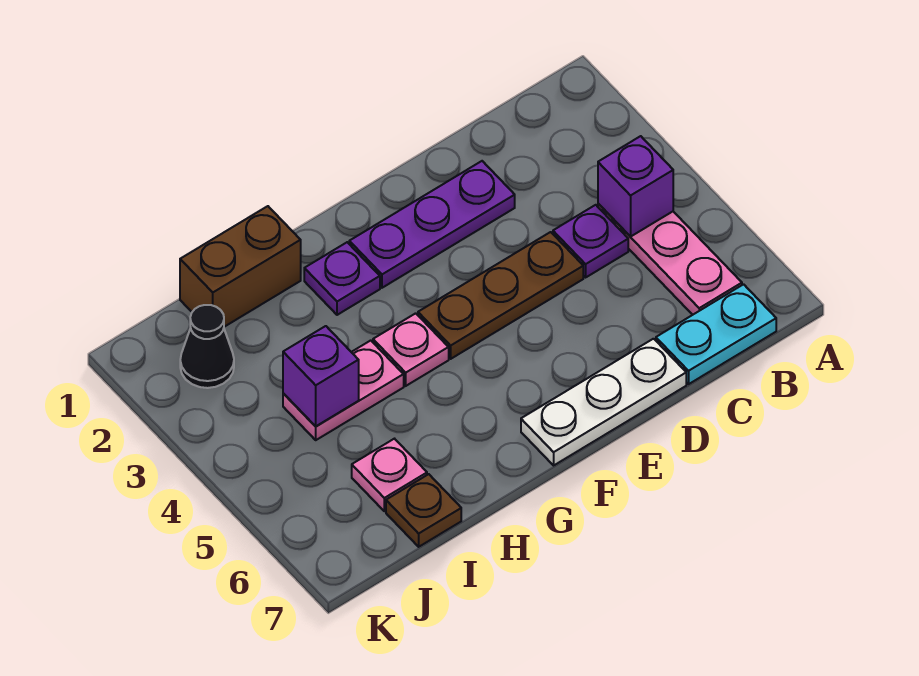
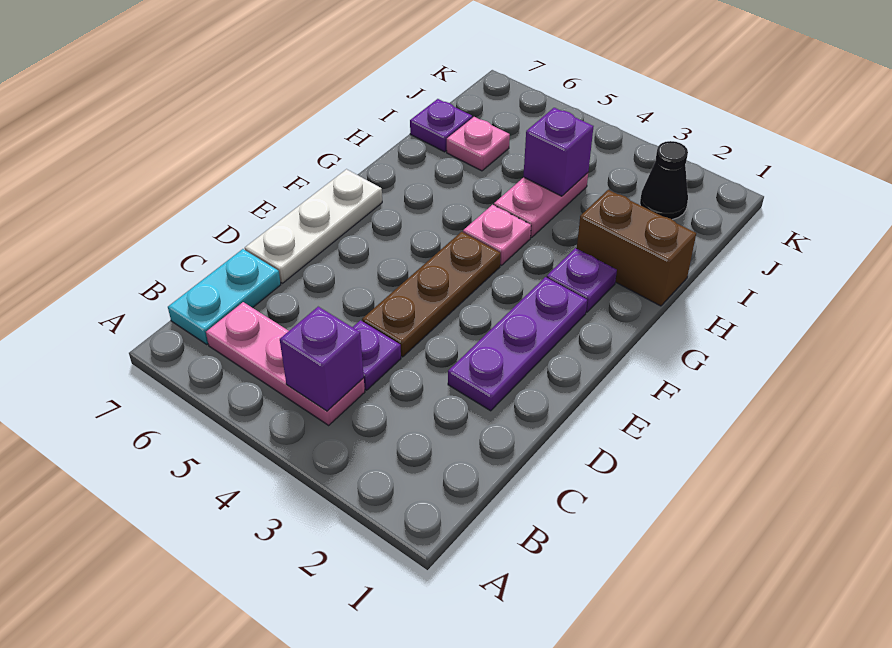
brown 1x2 brick [180,206,301,327] -> brown 1x2 brick turned to [577,190,696,306]
brown 1x1 plate [386,474,461,547] -> purple 1x1 plate [410,99,472,152]

